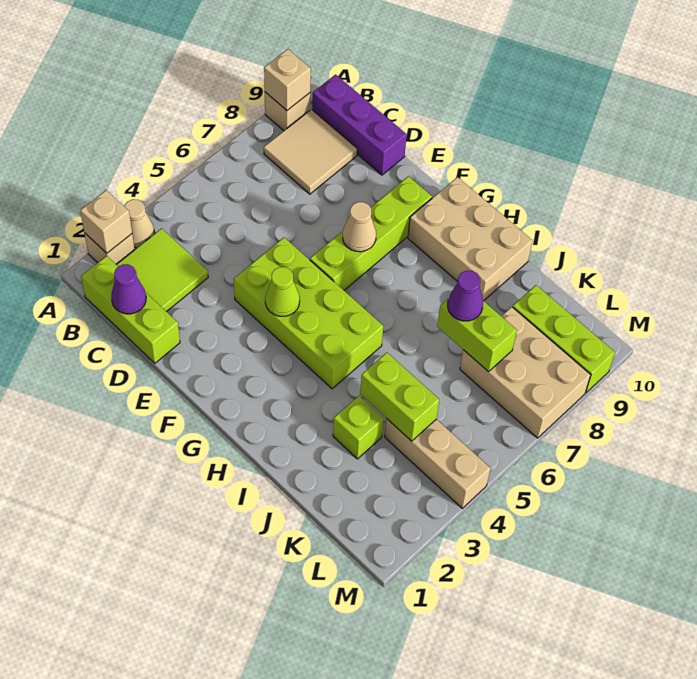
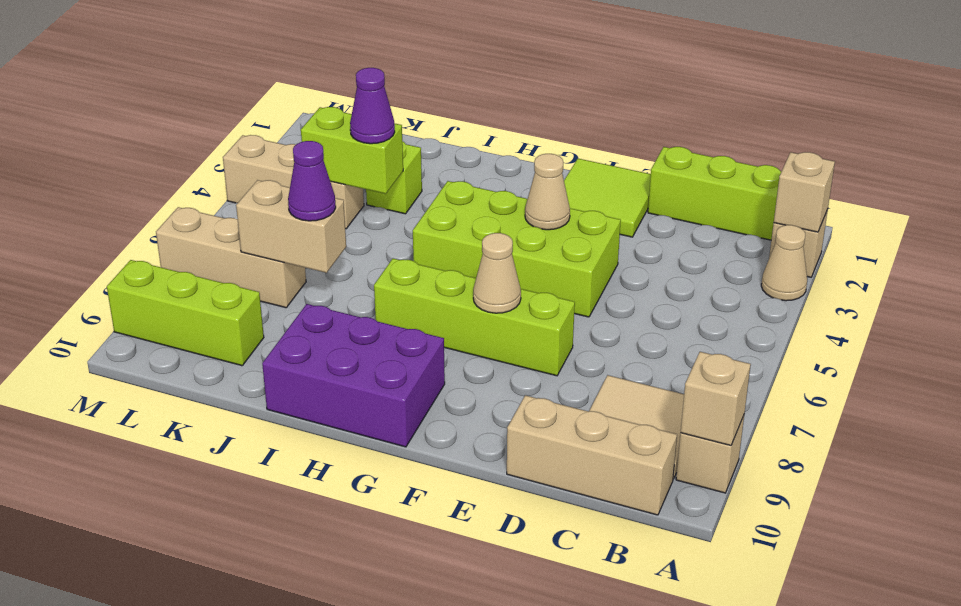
lime 2x2 tile [116,229,208,312] -> lime 2x2 tile moved to [564,159,651,237]
purple 1x3 brick [312,74,407,175] -> tan 1x3 brick [507,395,677,515]
purple 1x1 cone [111,264,146,314] -> purple 1x1 cone moved to [350,68,395,144]
lime 1x1 cone [265,267,300,316] -> tan 1x1 cone [525,154,570,230]
lime 1x4 brick [310,176,432,290] -> lime 1x4 brick turned to [374,259,575,376]
tan 2x3 brick [408,177,533,301] -> purple 2x3 brick [262,304,445,447]
lime 1x2 brick [437,299,517,372] -> tan 1x2 brick [236,180,346,273]
tan 2x3 brick [460,307,591,438] -> tan 1x3 brick [156,207,306,308]

